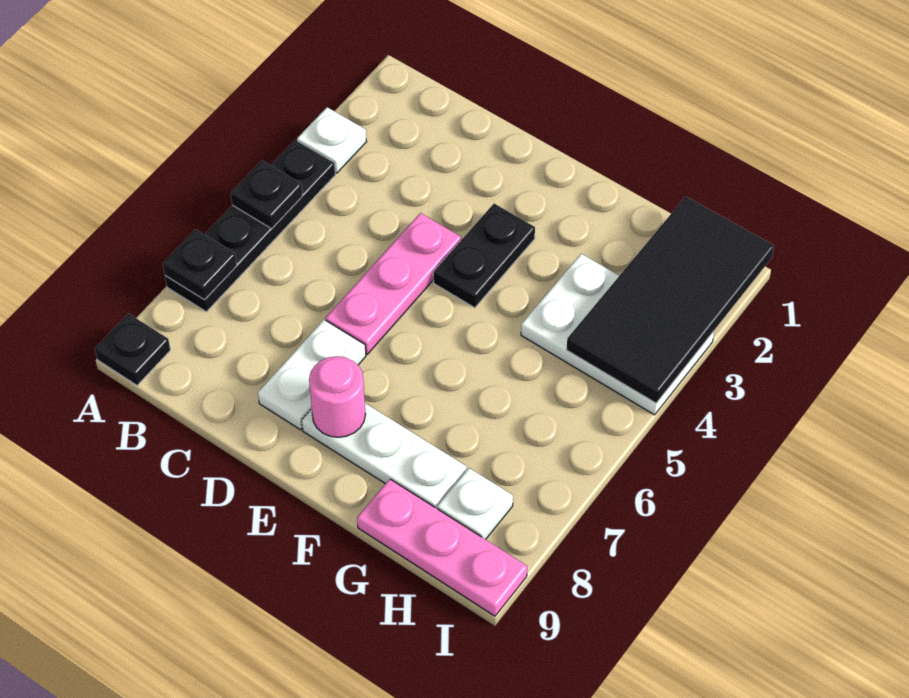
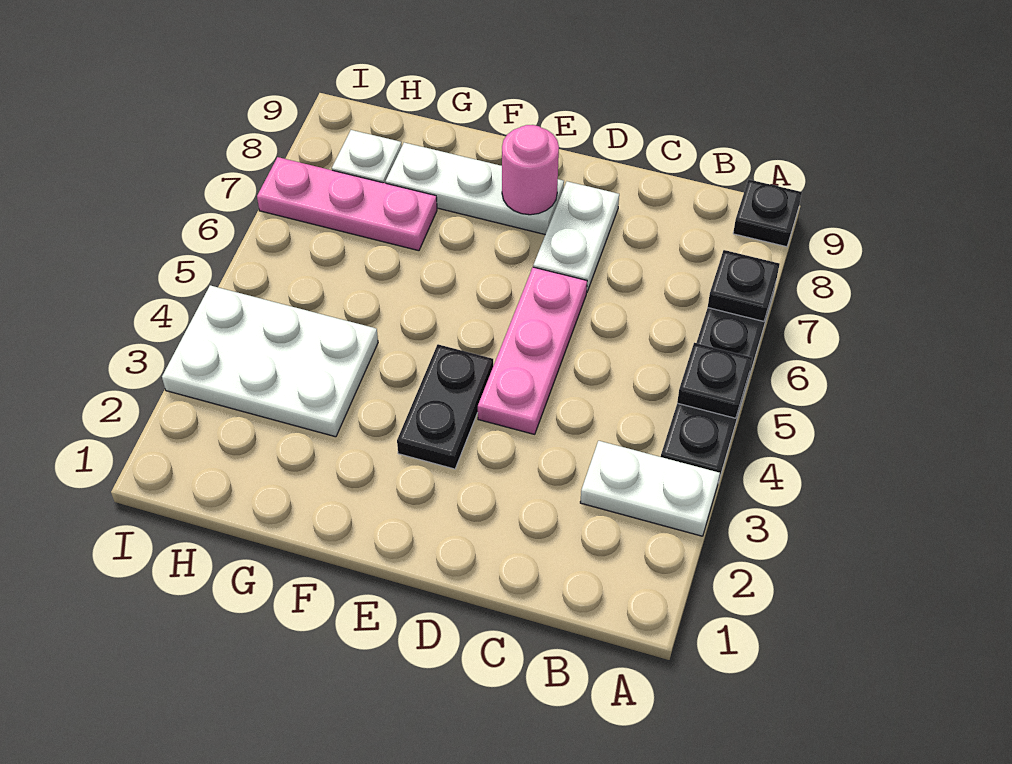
white 1x1 plate [297,107,366,173] -> white 1x2 plate [580,441,720,536]
pink 1x3 plate [357,479,527,616] -> pink 1x3 plate moved to [257,157,437,251]
black 2x4 tile [566,197,774,403] -> none

